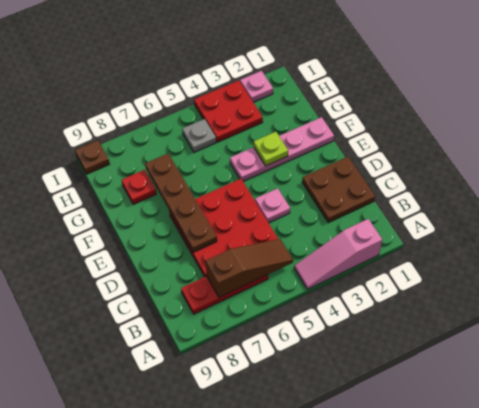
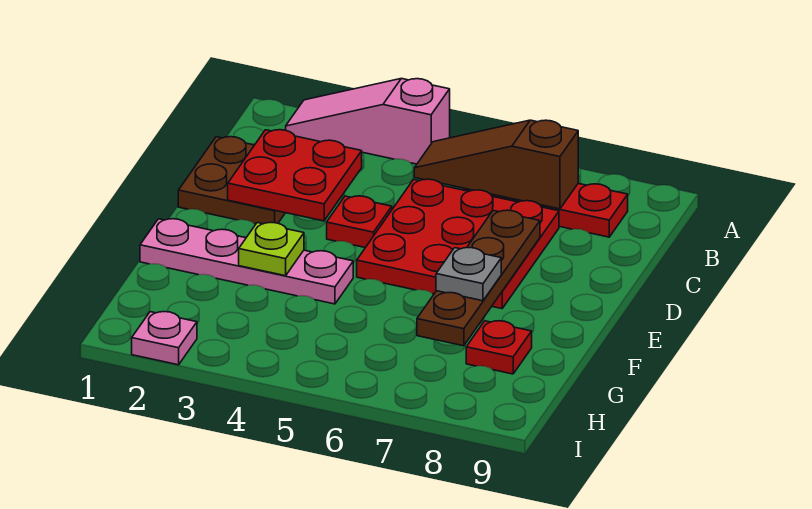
pink 1x3 slope [294,219,382,289] -> pink 1x3 slope turned to [286,78,450,164]
pink 1x1 plate [255,188,290,223] -> red 1x1 plate [327,196,392,248]
red 2x2 plate [194,80,263,142] -> red 2x2 plate moved to [228,130,362,221]
grey 1x1 plate [182,119,216,152] -> grey 1x1 plate moved to [436,248,501,301]
brown 1x1 plate [75,140,109,174] -> none

